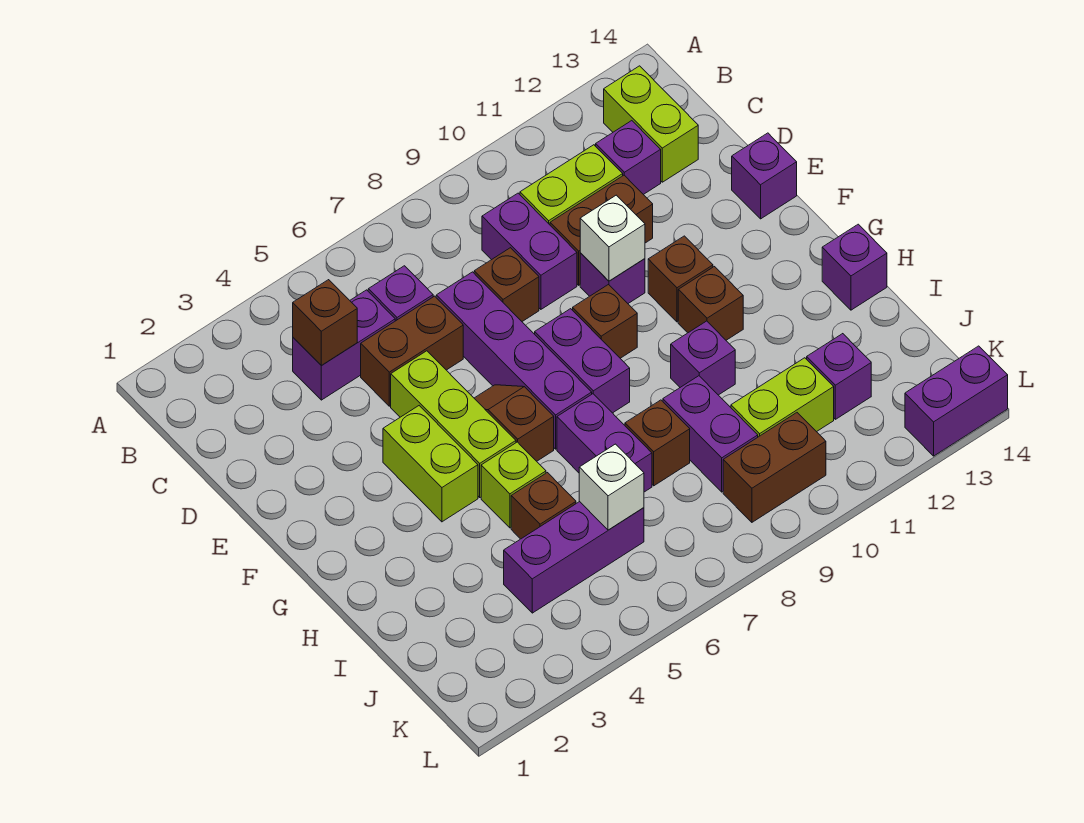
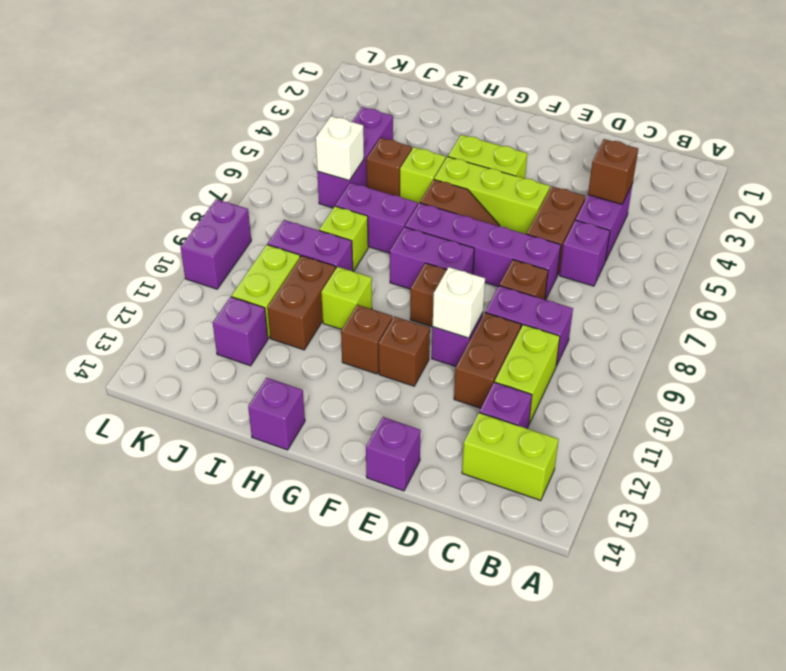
purple 1x1 brick [671,321,735,395] -> lime 1x1 brick [321,267,372,330]
brown 1x1 brick [625,400,690,486] -> lime 1x1 brick [319,206,368,272]
brown 1x2 brick [723,413,826,522] -> brown 1x2 brick moved to [268,256,336,350]
purple 1x2 brick [905,346,1008,456] -> purple 1x2 brick moved to [180,199,251,289]

